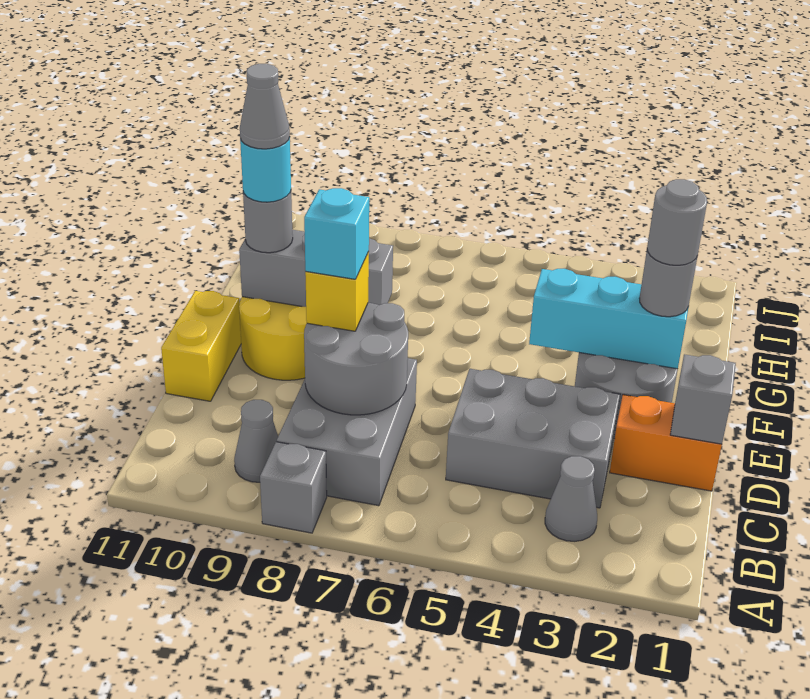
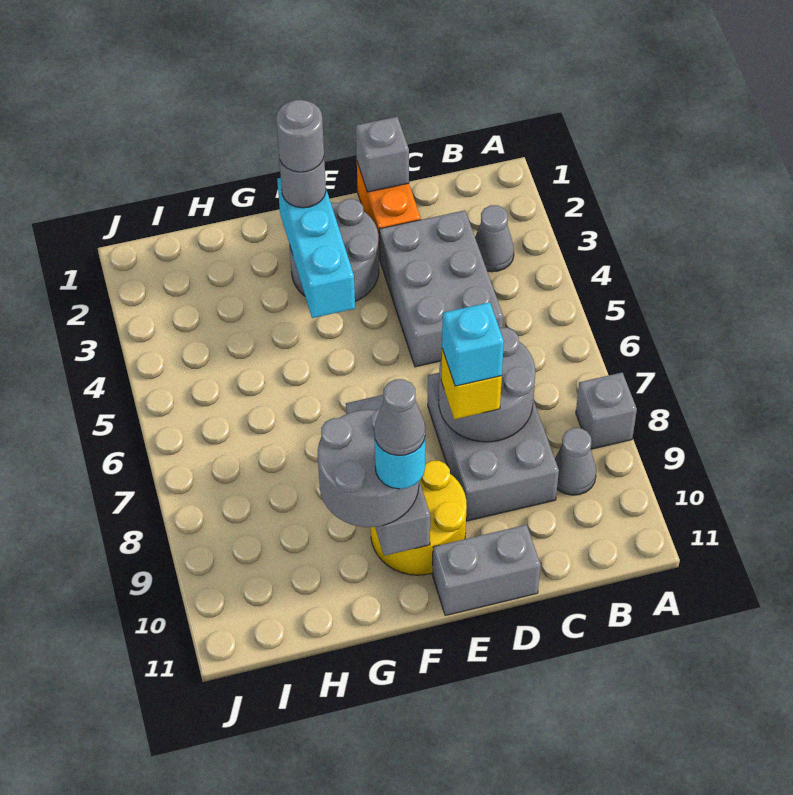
grey 2x3 brick [277,358,417,506] -> grey 2x3 brick turned to [428,373,559,521]
yellow 1x2 brick [161,291,241,401] -> grey 1x2 brick [432,525,541,616]
grey 1x1 round brick [243,191,293,253] -> grey 2x2 round brick [318,408,419,527]

